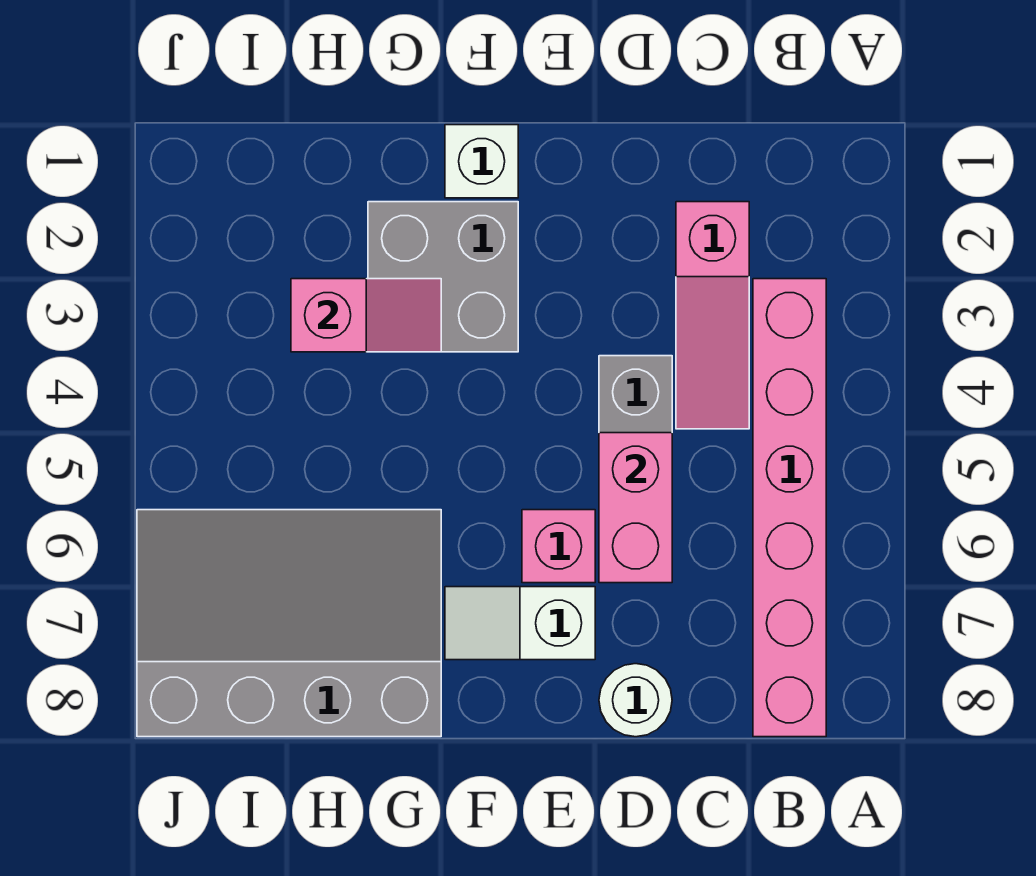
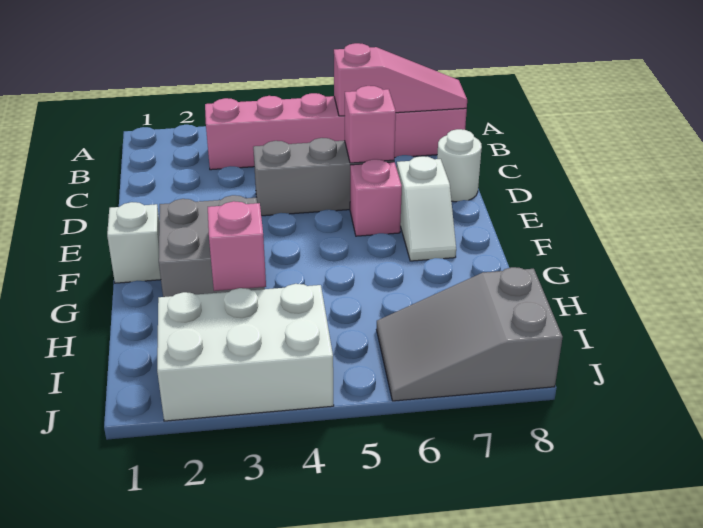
pink 1x3 slope [676,202,749,429] -> pink 1x3 slope moved to [334,43,467,116]
pink 1x2 brick [599,433,672,583] -> pink 1x1 brick [345,86,396,163]
grey 3x4 slope [137,510,441,737] -> grey 2x3 slope [377,267,563,401]
none -> white 2x3 brick [157,284,334,421]

